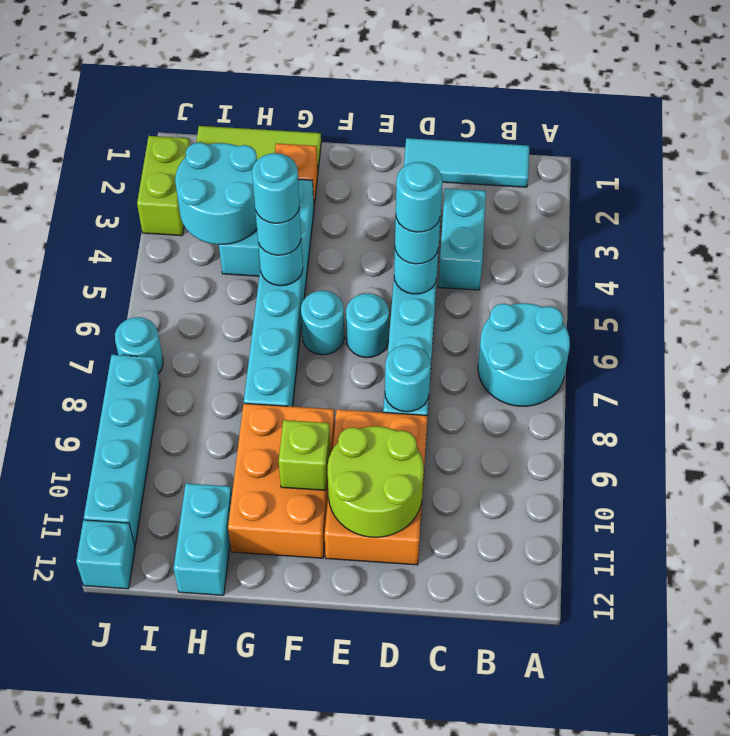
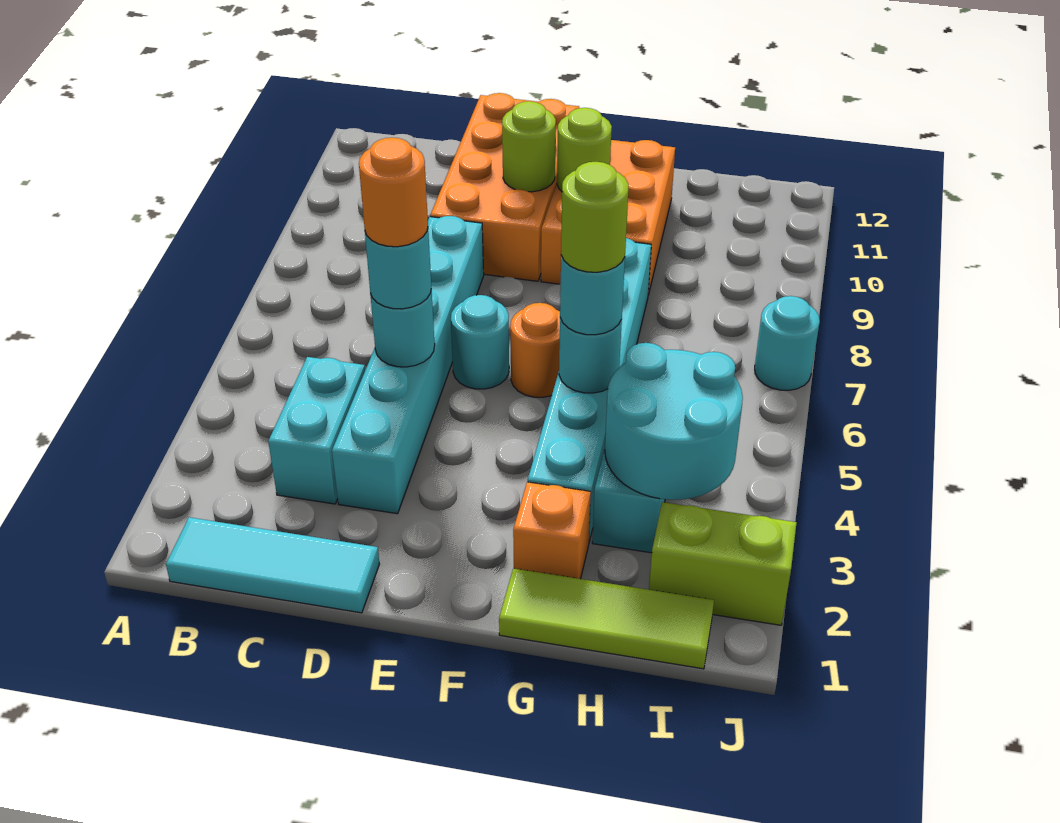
cyan 2x2 round brick [478,303,570,406] -> none
cyan 1x1 round brick [396,162,443,232] -> orange 1x1 round brick [359,138,428,247]
cyan 1x1 round brick [385,345,431,412] -> none
orange 2x3 brick [325,410,428,565] -> orange 2x4 brick [430,93,579,281]
lime 2x2 round brick [328,426,424,537] -> lime 1x1 round brick [502,101,556,192]
cyan 1x1 round brick [301,291,344,355] -> orange 1x1 round brick [510,303,560,397]
lime 1x1 brick [279,420,330,490] -> lime 1x1 round brick [557,108,612,191]
cyan 1x1 round brick [252,153,300,223] -> lime 1x1 round brick [561,162,629,272]
cyan 1x2 brick [174,483,232,595] -> none
lime 1x2 brick [137,136,190,236] -> lime 1x2 brick turned to [649,502,797,625]
cyan 1x4 brick [84,355,160,545] -> none
cyan 1x1 brick [76,520,135,589] -> none

